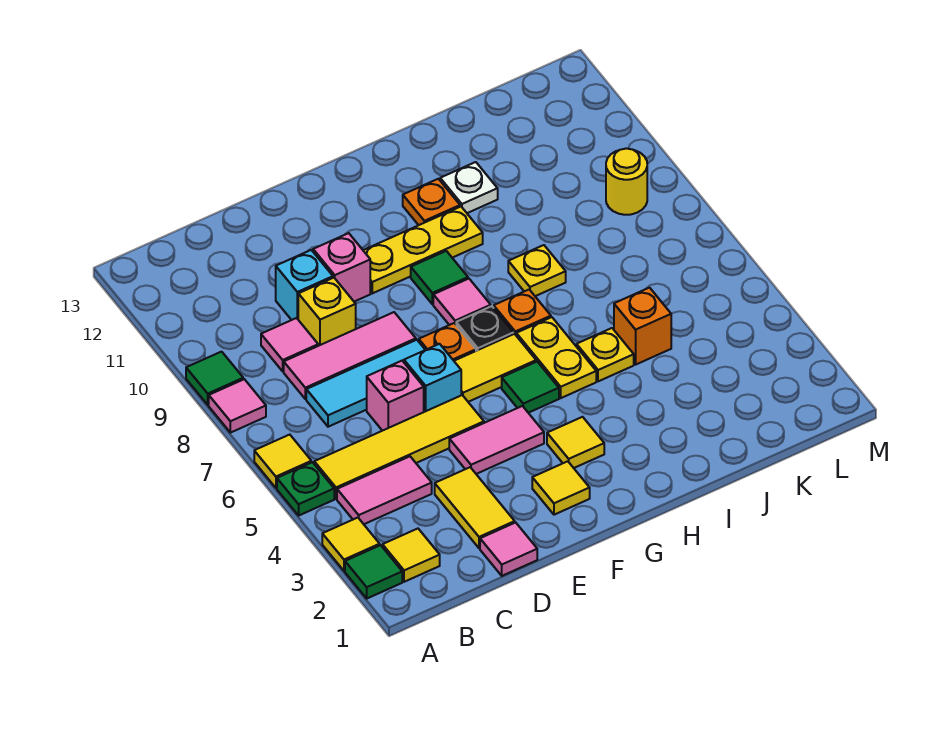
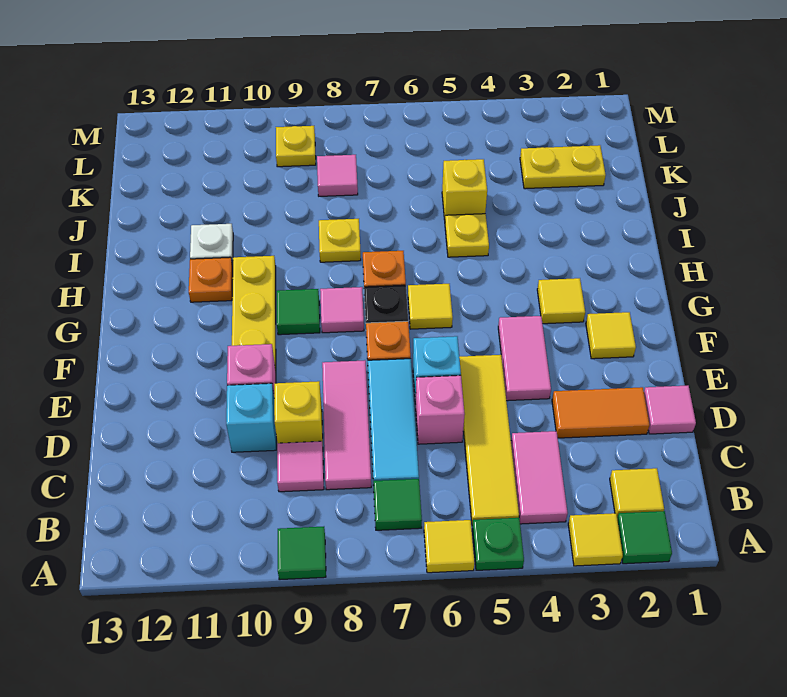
pink 1x1 tile [209,379,266,433] -> pink 1x1 tile moved to [317,155,358,196]
yellow 1x2 tile [435,467,515,548] -> orange 1x2 tile [552,387,650,438]
yellow 1x2 tile [454,334,536,402] -> yellow 1x1 tile [408,284,453,329]
green 1x1 tile [502,362,559,413] -> green 1x1 tile moved to [373,479,422,530]
yellow 1x2 plate [516,317,596,398] -> yellow 1x2 plate moved to [520,145,606,189]
orange 1x1 brick [614,288,671,364] -> yellow 1x1 brick [442,159,487,220]
yellow 1x1 round brick [606,148,647,215] -> yellow 1x1 plate [276,126,316,167]

